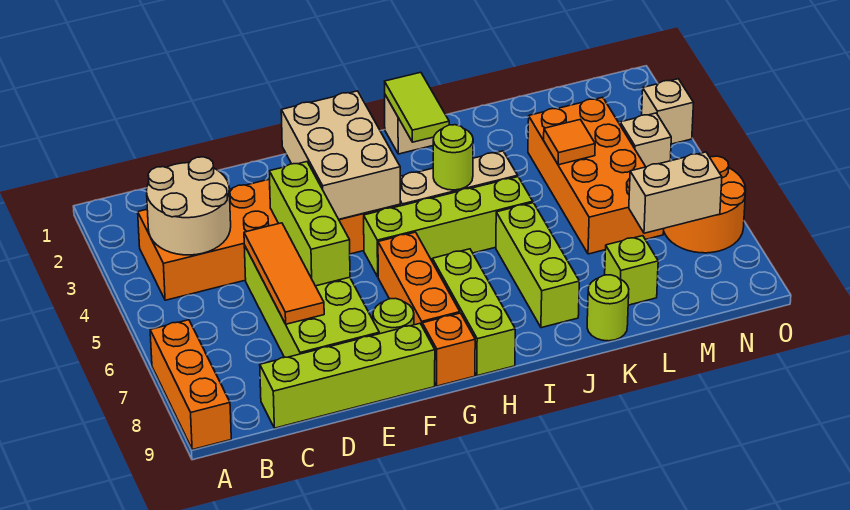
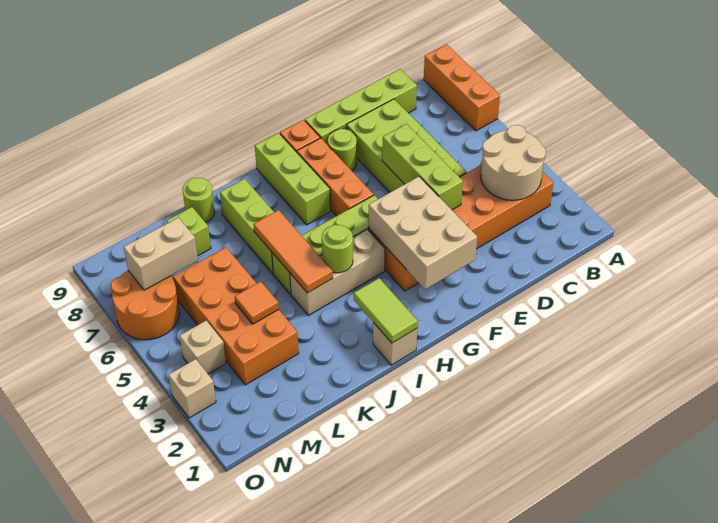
orange 1x3 tile [244,223,324,324] -> orange 1x3 tile moved to [253,210,333,293]

